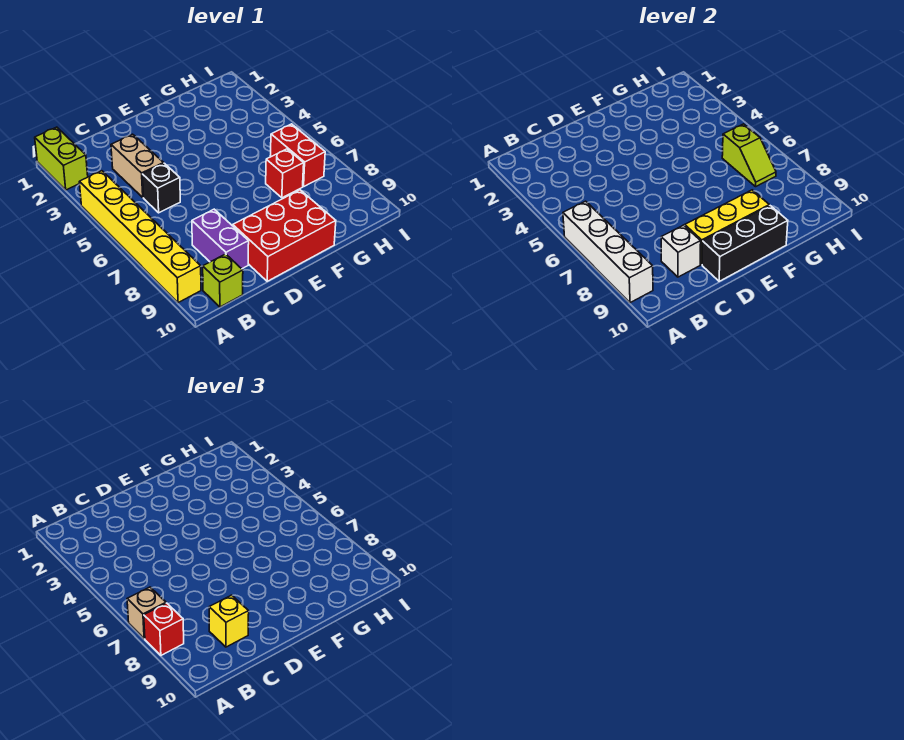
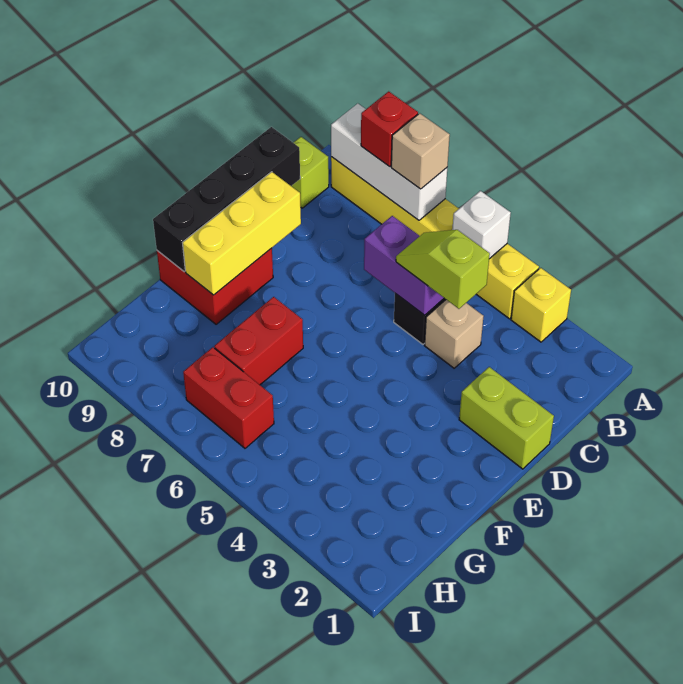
lime 1x2 brick [35,127,88,190] -> lime 1x2 brick moved to [459,367,554,469]
white 1x4 brick [563,201,653,303] -> white 1x3 brick [331,104,447,220]
tan 1x2 brick [111,134,164,197] -> tan 1x1 brick [425,300,484,368]
purple 1x2 brick [192,209,249,269] -> purple 1x2 brick moved to [364,216,444,315]
white 1x1 brick [661,225,701,277] -> white 1x1 brick moved to [452,191,511,259]
yellow 1x1 brick [209,595,249,647] -> yellow 1x1 brick moved to [511,268,571,342]
red 2x3 brick [233,190,336,281] -> red 2x2 brick [157,248,273,324]
black 1x3 brick [702,206,788,281] -> black 1x4 brick [153,127,300,272]
red 1x1 brick [266,149,304,198] -> red 1x2 brick [214,297,303,385]
lime 1x2 slope [722,124,776,187] -> lime 1x2 slope moved to [396,230,490,309]

